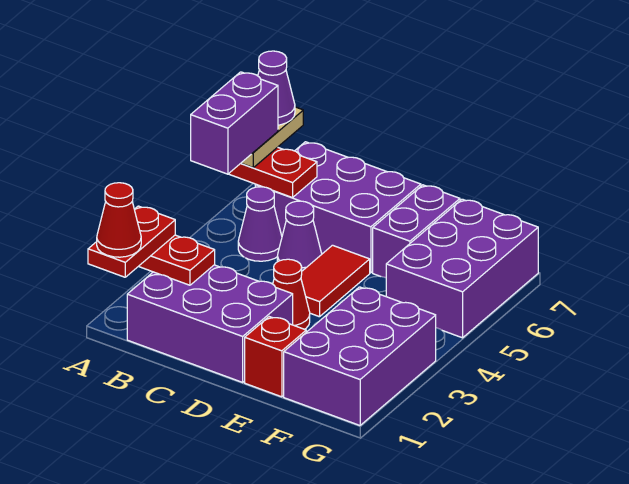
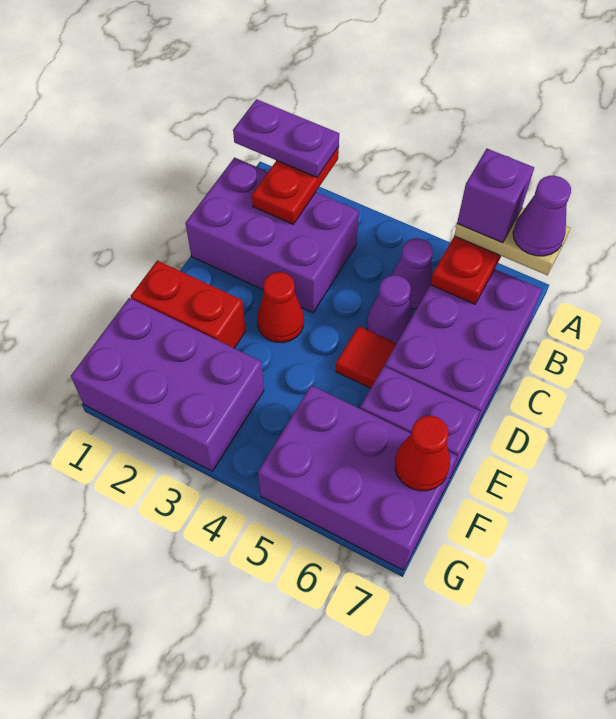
red 1x2 plate [88,206,175,277] -> purple 1x2 plate [233,99,339,177]
red 1x1 cone [97,183,141,257] -> red 1x1 cone moved to [395,416,450,491]
purple 1x2 brick [191,72,278,174] -> purple 1x1 brick [457,149,534,243]
purple 2x3 brick [127,265,293,382] -> purple 2x3 brick turned to [185,158,359,313]
red 1x2 tile [301,245,370,317] -> red 1x1 tile [336,326,397,388]
red 1x1 brick [245,317,306,397] -> red 1x2 brick [131,260,246,348]

